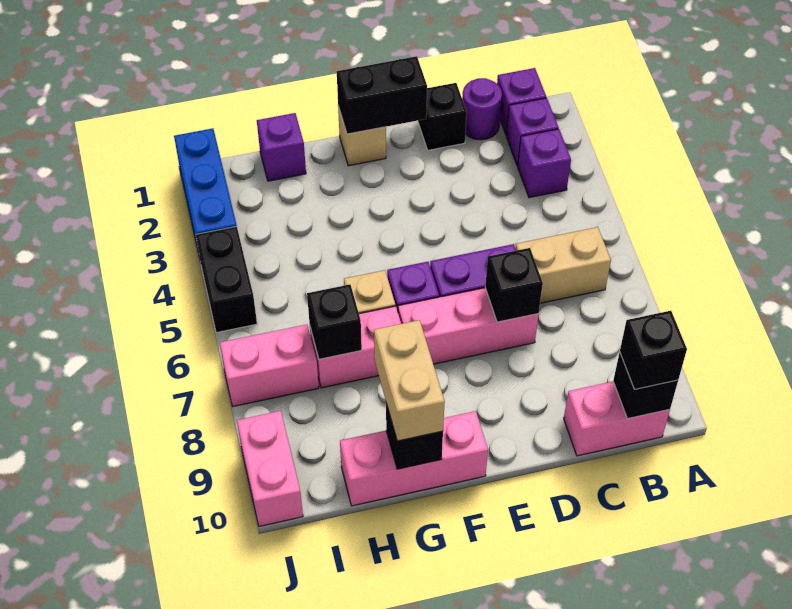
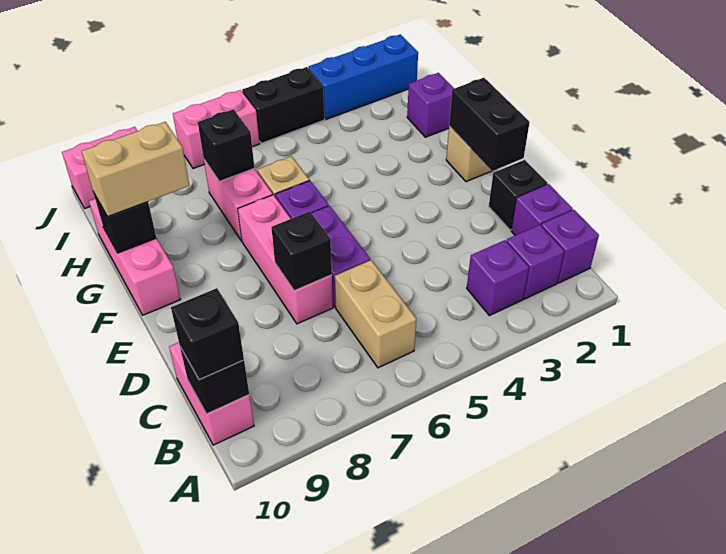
purple 1x1 round brick [462,78,502,140] -> purple 1x1 brick [511,184,573,235]
pink 1x2 brick [220,325,319,406] -> pink 1x2 brick turned to [173,90,259,169]

